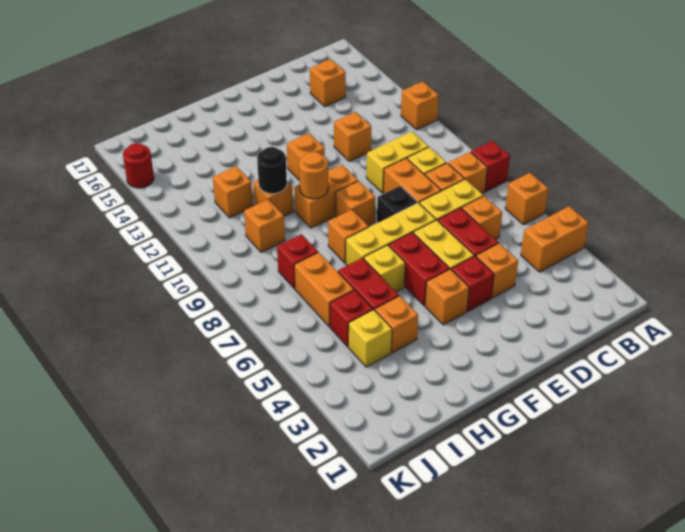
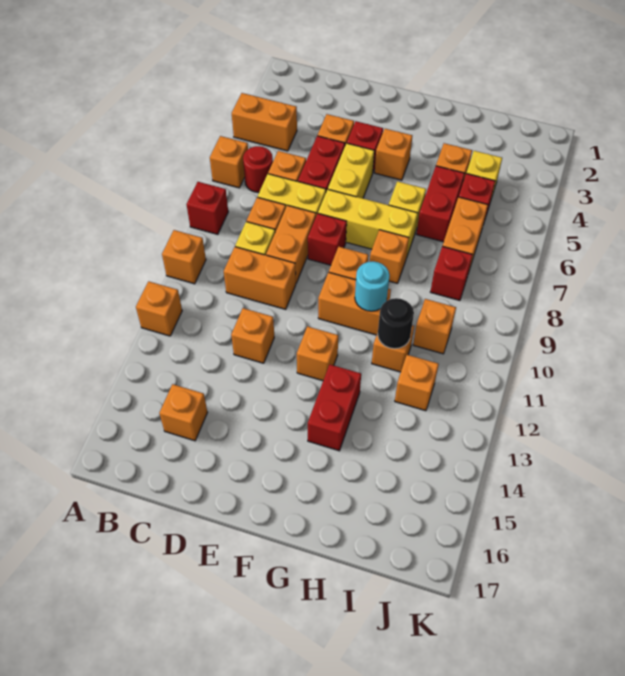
orange 1x1 brick [448,152,487,193] -> orange 1x1 brick moved to [162,230,206,284]
yellow 1x2 brick [366,132,429,193] -> orange 1x2 brick [224,247,296,309]
black 1x1 brick [377,186,417,223] -> red 1x1 brick [308,214,347,265]
red 1x2 brick [389,232,450,306] -> red 1x2 brick moved to [308,364,361,451]
orange 1x1 round brick [299,152,328,199] -> cyan 1x1 round brick [355,261,390,311]
red 1x1 round brick [123,143,154,188] -> red 1x1 round brick moved to [243,146,273,192]

